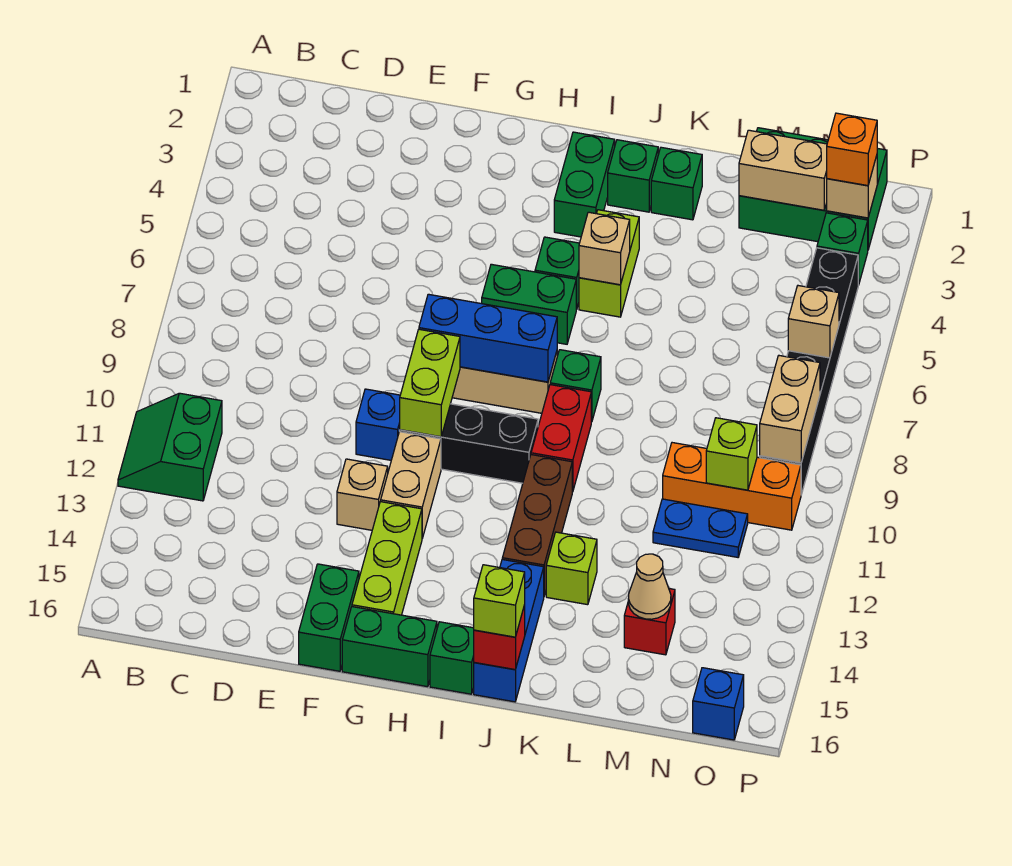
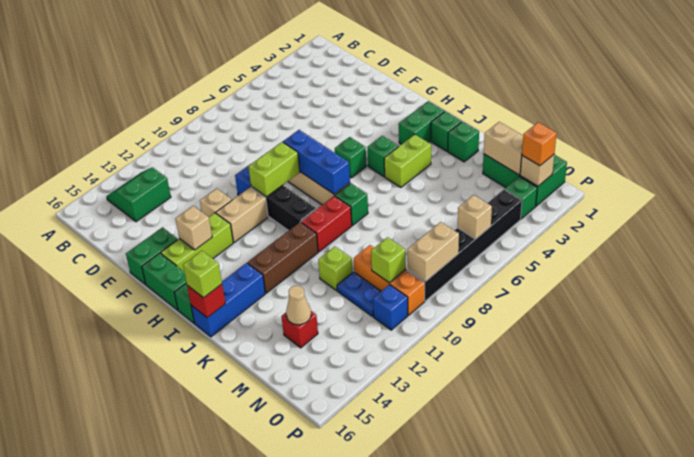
green 2x2 slope [118,393,222,501] -> green 2x2 slope moved to [107,167,171,222]
green 1x2 brick [482,264,577,344] -> green 1x1 brick [335,137,366,178]
tan 1x1 brick [579,212,630,285] -> tan 1x1 brick moved to [175,206,212,250]
lime 1x1 brick [546,532,597,605] -> lime 1x1 brick moved to [318,246,353,291]
blue 1x1 brick [693,668,744,740] -> blue 1x1 brick moved to [373,285,408,330]

